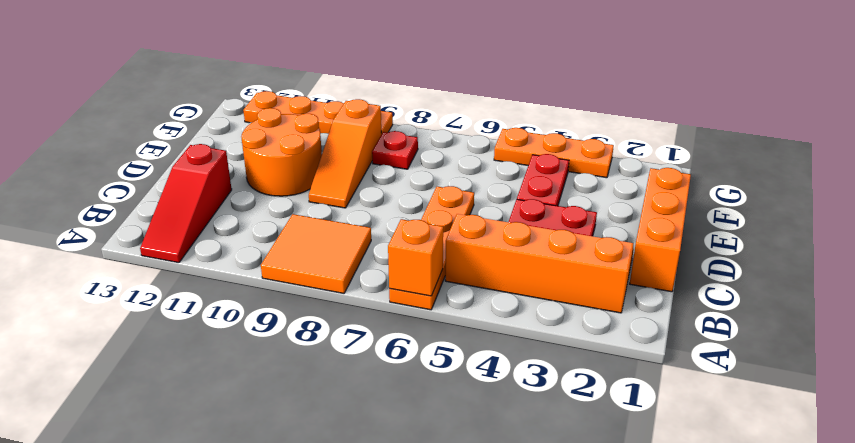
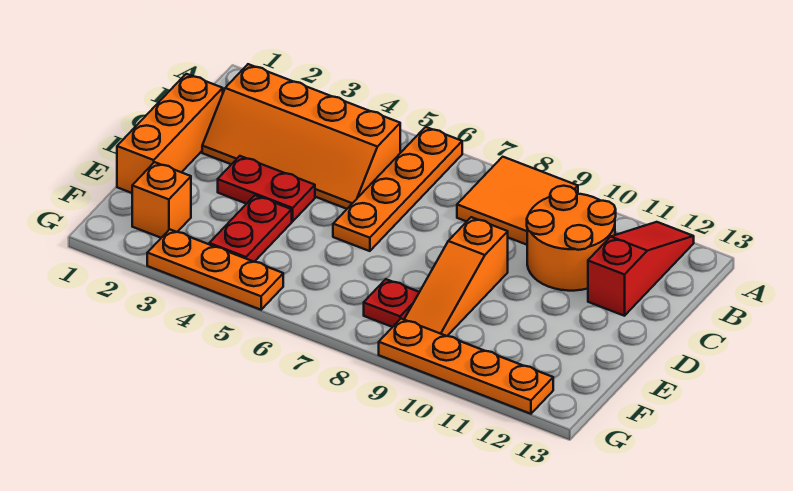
orange 1x1 brick [388,219,443,296] -> orange 1x1 brick moved to [132,162,191,238]
orange 1x3 slope [309,99,381,208] -> orange 1x3 slope turned to [404,217,508,336]
orange 2x2 round brick [241,108,322,196] -> orange 2x2 round brick moved to [527,186,616,291]

